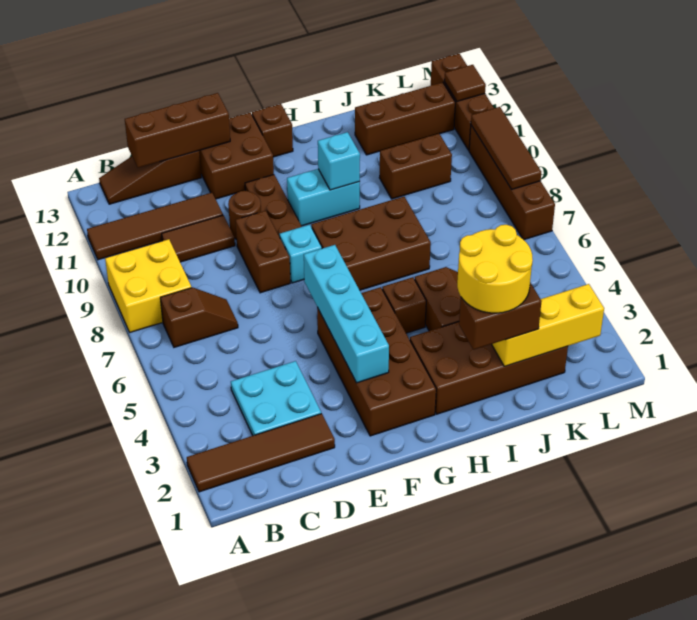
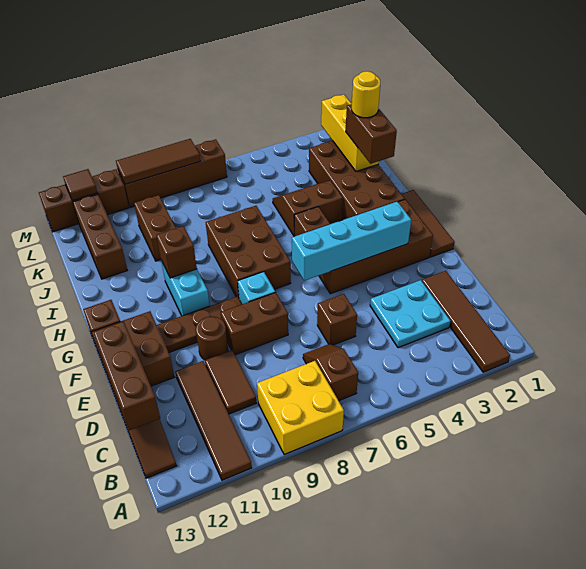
none -> brown 1x1 brick [317,294,357,345]
none -> brown 1x3 tile [402,190,455,257]
cyan 1x1 brick [318,132,360,190] -> brown 1x1 brick [156,226,197,278]
yellow 2x2 round brick [457,225,533,313] -> yellow 1x1 round brick [352,71,380,118]

